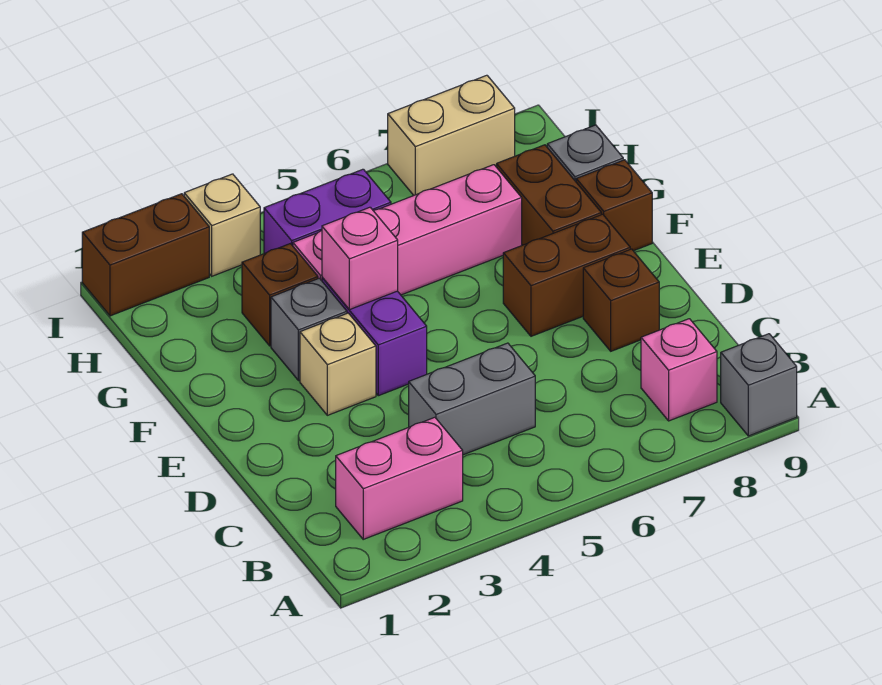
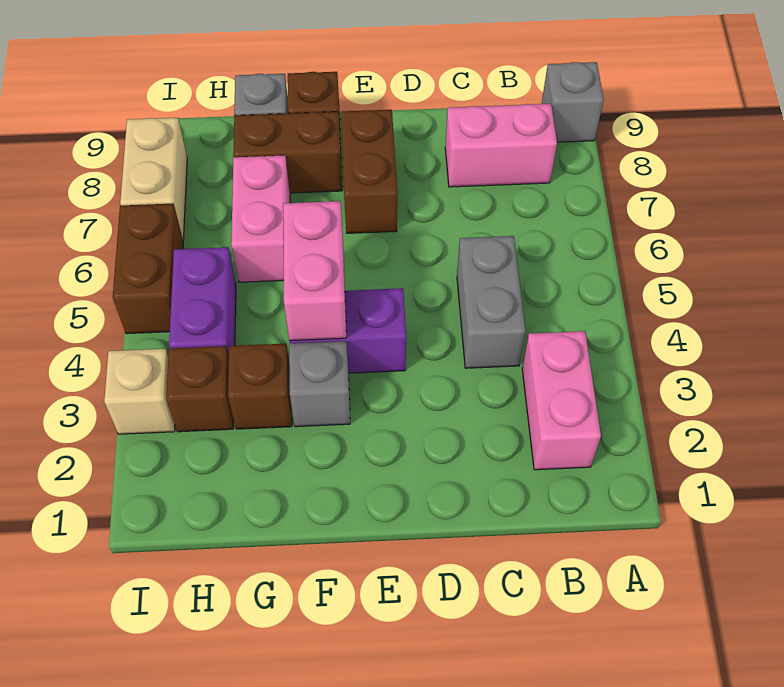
pink 1x1 brick [641,319,717,421] -> pink 1x2 brick [445,104,557,187]
brown 1x1 brick [583,249,659,351] -> brown 1x1 brick moved to [166,346,233,432]
tan 1x1 brick [300,313,376,415] -> none
pink 1x1 brick [322,207,398,310] -> pink 1x2 brick [283,201,346,341]
pink 1x4 brick [293,165,522,295] -> pink 1x2 brick [231,155,290,282]
brown 1x2 brick [82,194,209,316] -> brown 1x2 brick moved to [113,204,183,334]

